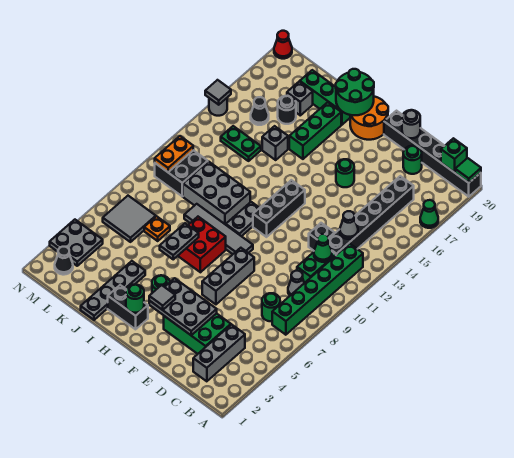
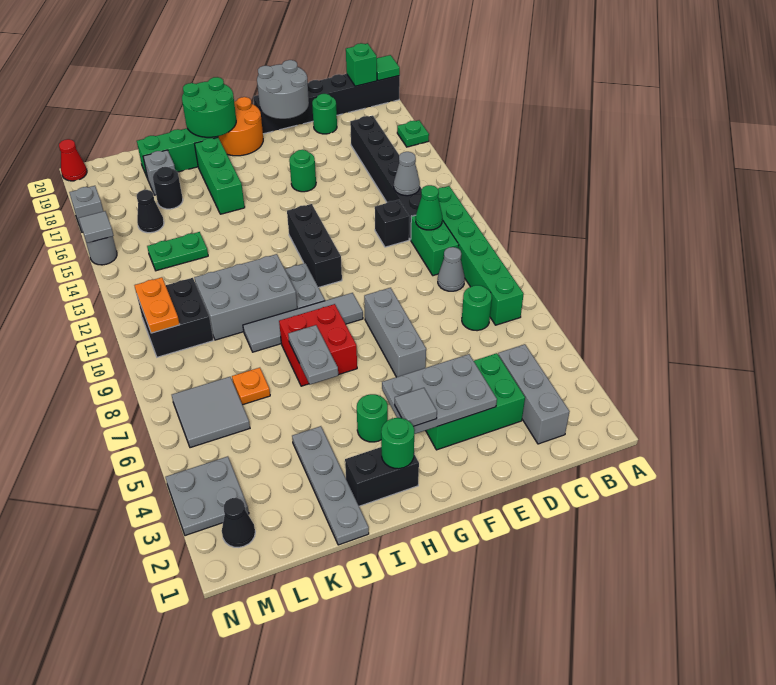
green 1x1 cone [420,200,438,228] -> green 1x1 plate [397,120,429,147]
grey 1x1 round brick [402,110,420,138] -> grey 2x2 round brick [257,60,309,119]
grey 1x1 brick [262,126,288,160] -> grey 1x1 brick moved to [69,186,103,232]

